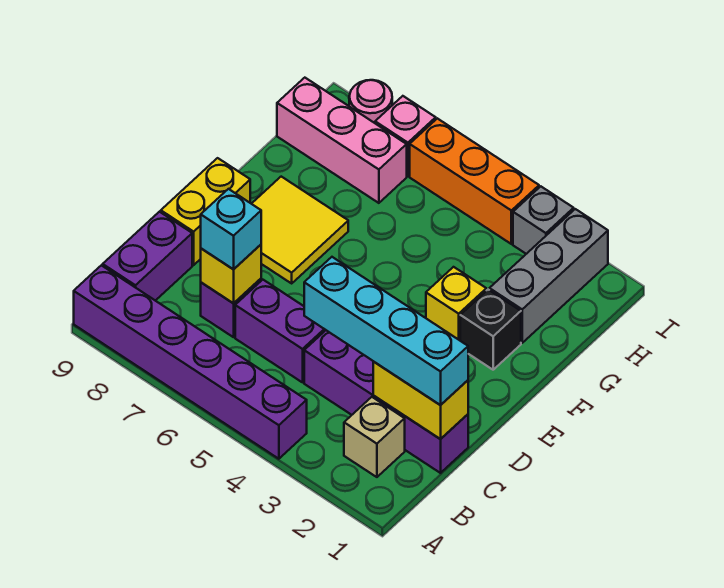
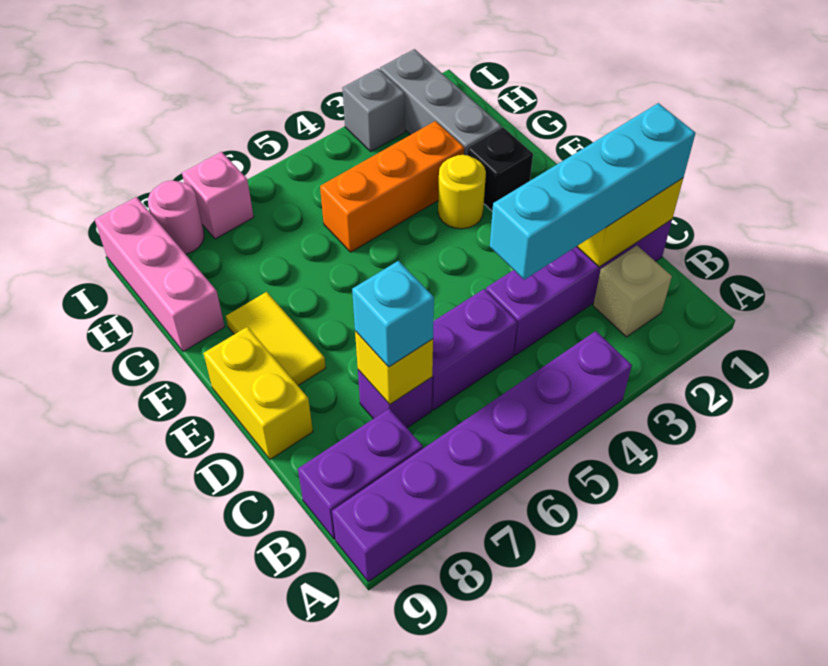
purple 1x2 brick [103,212,192,301] -> purple 1x2 brick turned to [298,409,423,539]
yellow 2x2 tile [252,177,348,283] -> yellow 1x2 tile [226,292,326,385]
yellow 1x1 brick [426,267,486,340] -> yellow 1x1 round brick [438,155,486,229]
pink 1x3 brick [277,78,407,203] -> pink 1x3 brick turned to [95,197,225,352]
orange 1x3 brick [410,118,539,244] -> orange 1x3 brick moved to [320,121,464,252]

